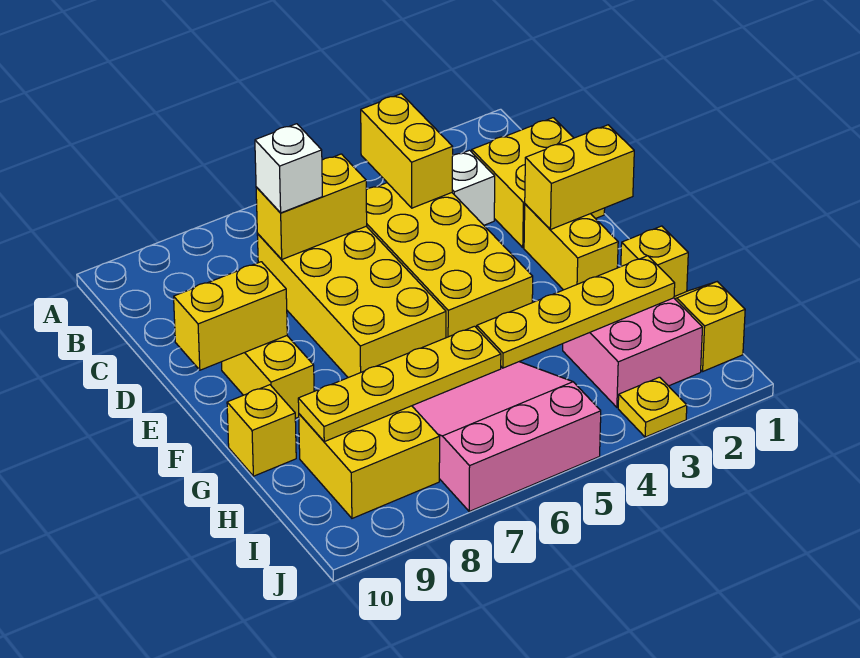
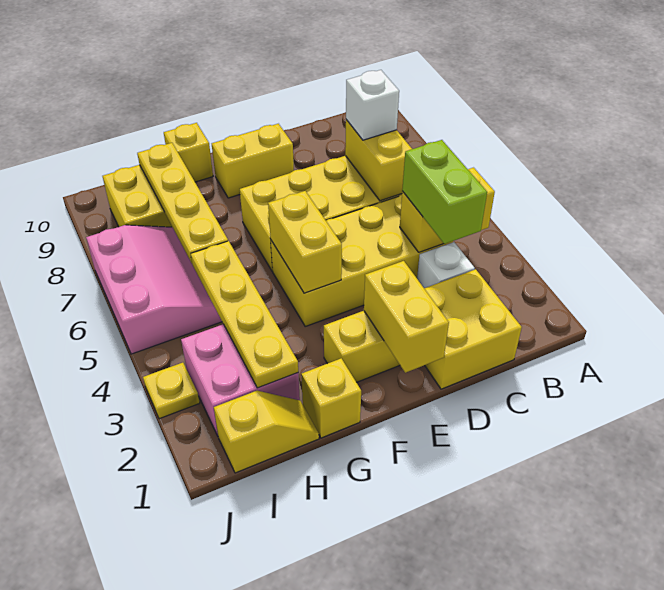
none -> lime 1x2 brick [402,140,487,244]
yellow 1x2 brick [174,262,287,370] -> yellow 1x2 brick moved to [268,191,342,293]

